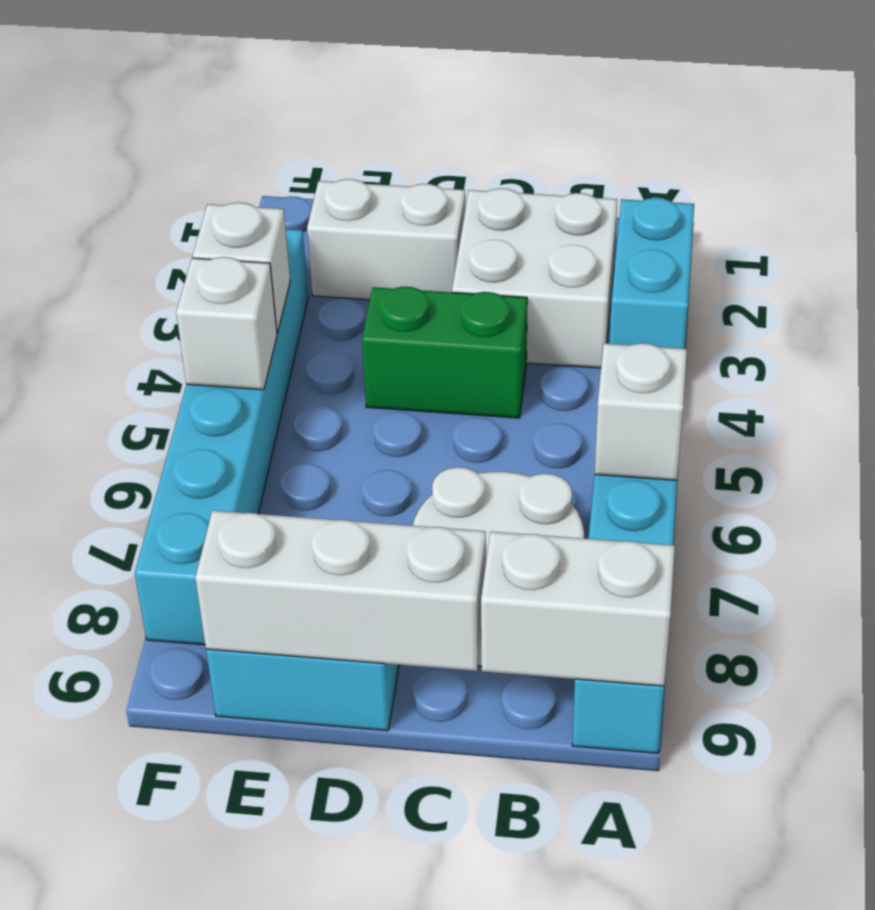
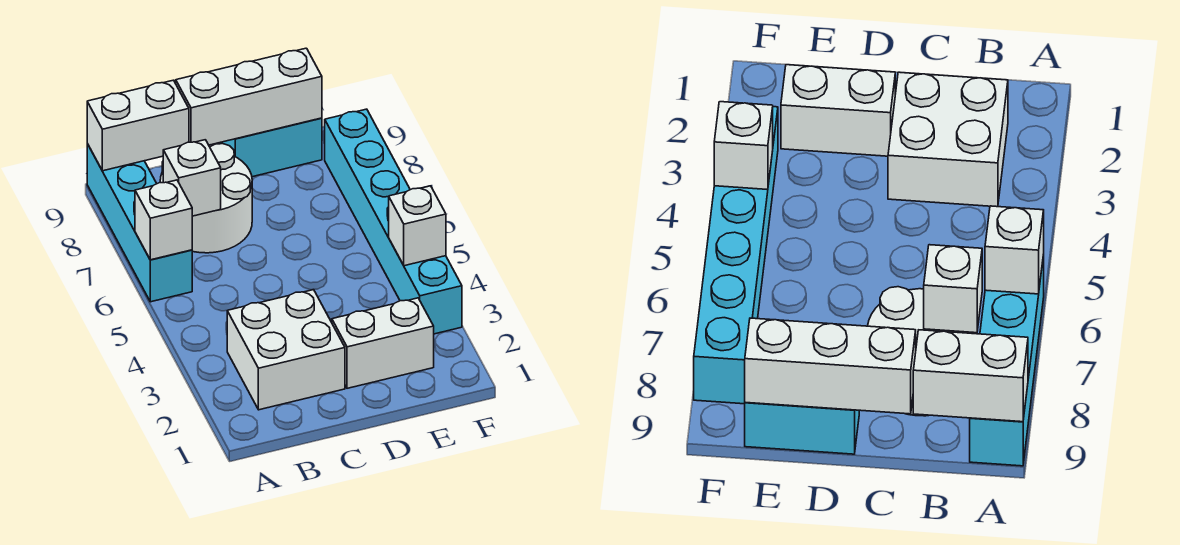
cyan 1x2 brick [609,198,694,349] -> none
green 1x2 brick [362,287,527,418] -> none
white 1x1 brick [176,257,277,390] -> white 1x1 brick moved to [163,140,221,216]

